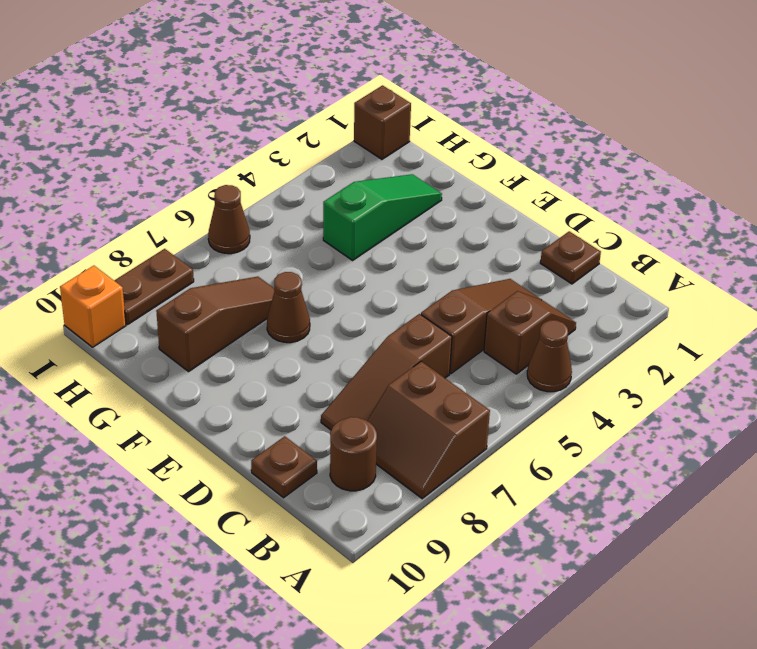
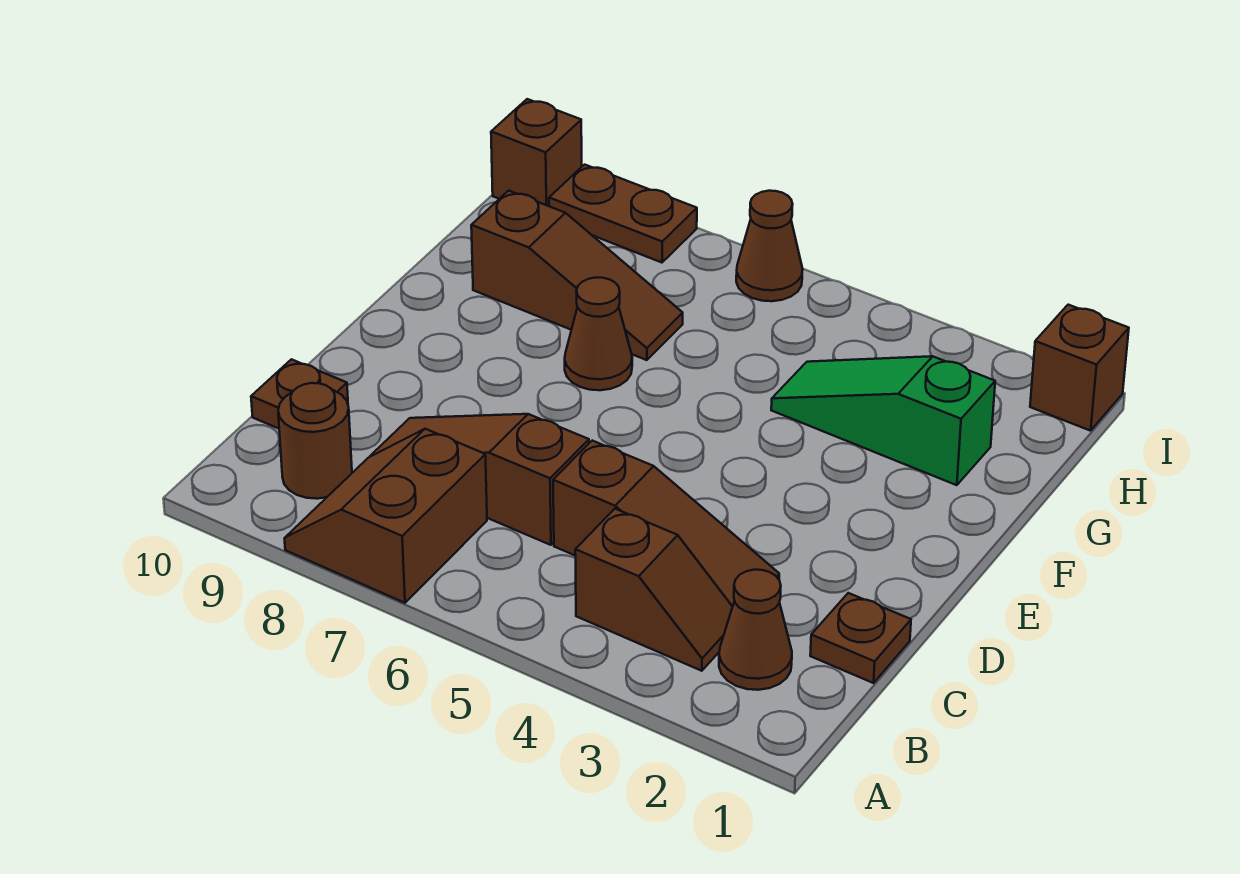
brown 1x1 cone [527,320,572,392] -> brown 1x1 cone moved to [719,570,792,690]
green 1x3 slope [323,174,442,260] -> green 1x3 slope turned to [771,356,995,485]
orange 1x1 brick [60,266,126,347] -> brown 1x1 brick [491,99,582,206]

